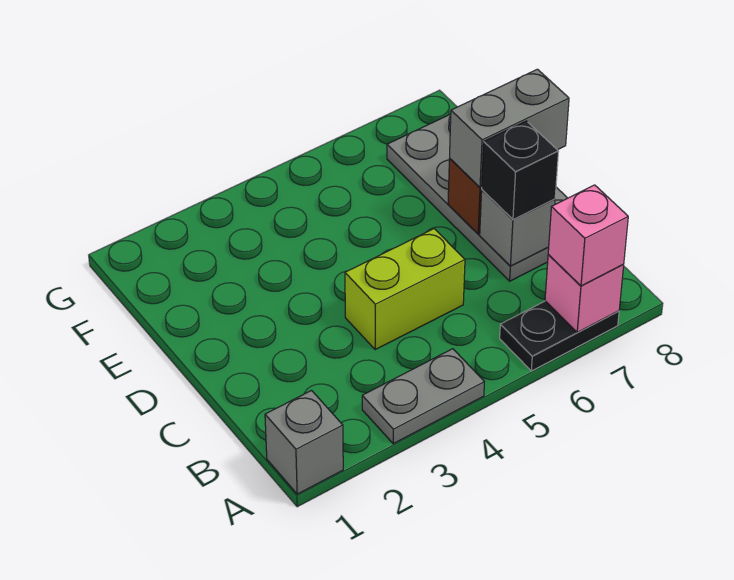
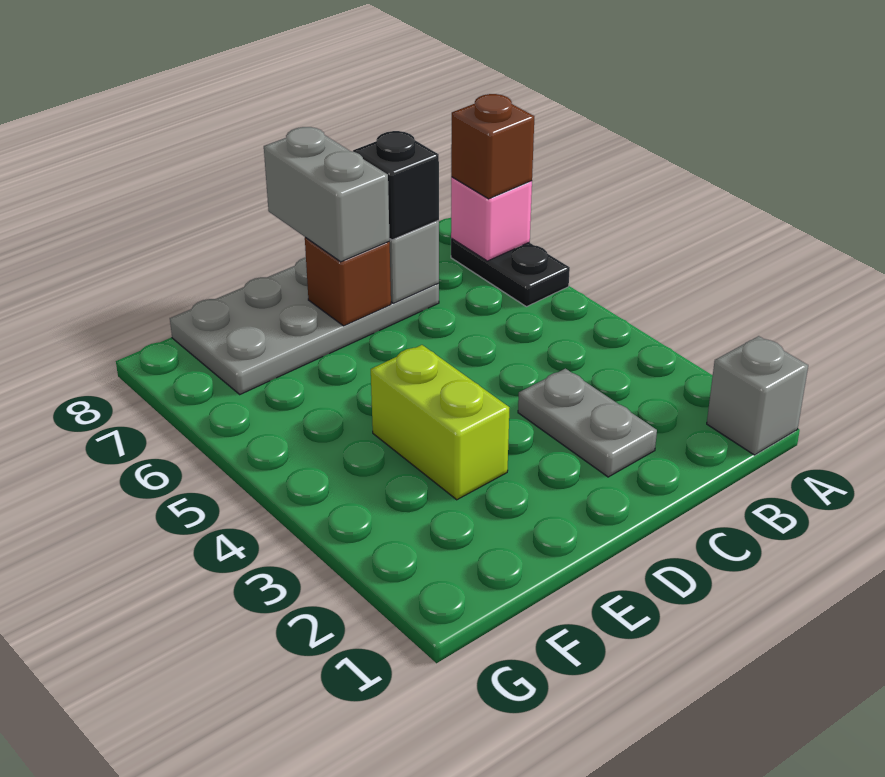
grey 1x2 plate [362,349,484,444] -> grey 1x2 plate moved to [518,369,657,477]
pink 1x1 brick [548,185,628,286] -> brown 1x1 brick [451,94,534,199]
lime 1x2 brick [345,229,465,350] -> lime 1x2 brick moved to [371,345,509,500]

